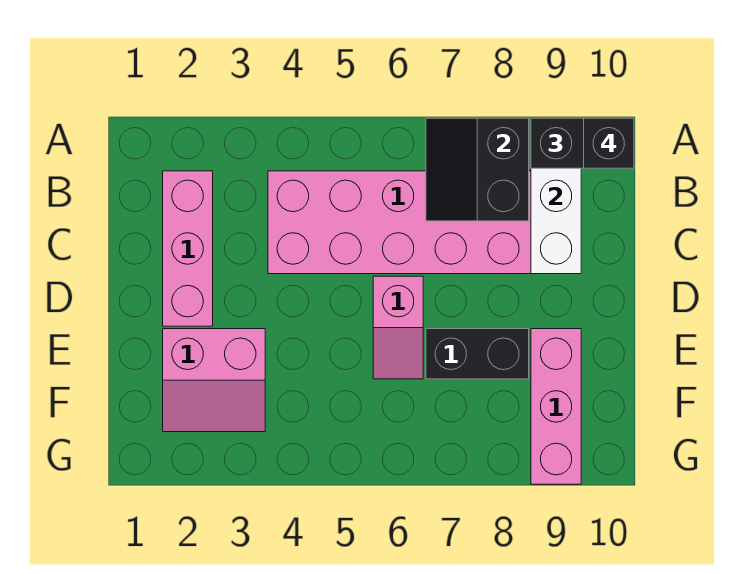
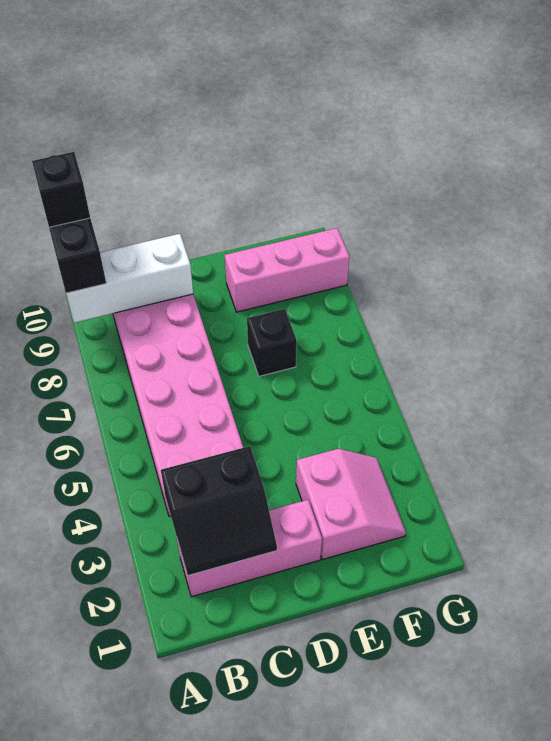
black 2x2 slope [426,118,529,221] -> black 2x2 slope moved to [161,446,277,576]
pink 1x2 slope [373,276,423,379] -> none
black 1x2 brick [426,329,529,379] -> black 1x1 brick [247,309,297,376]

